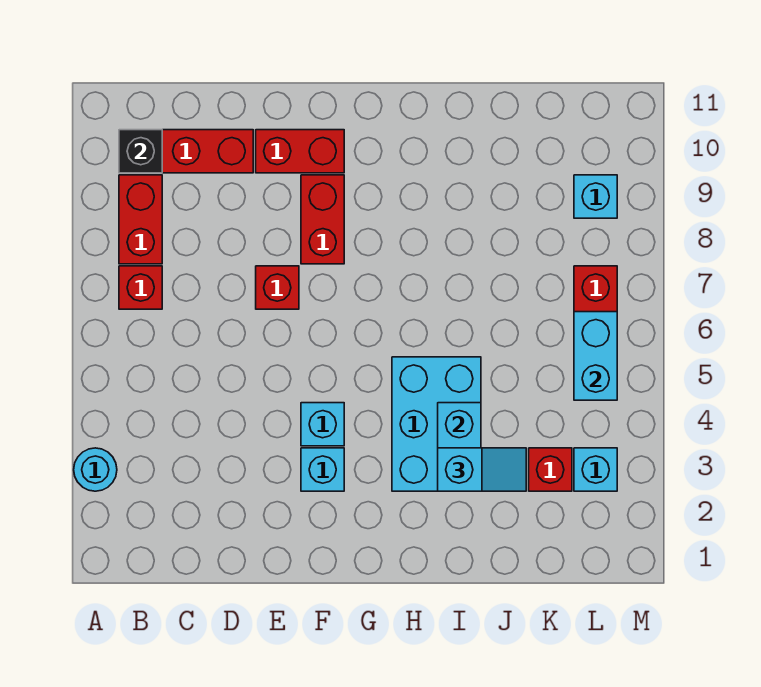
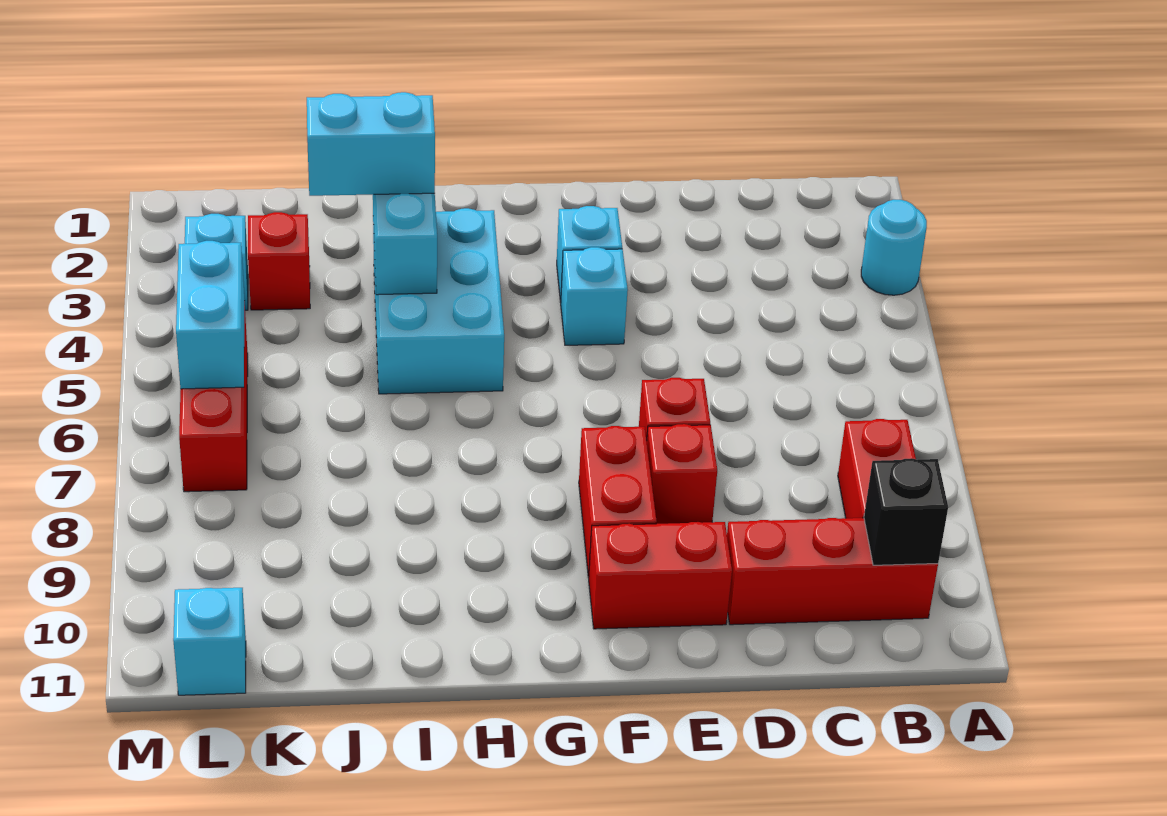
red 1x1 brick [119,266,162,309] -> red 1x1 brick moved to [647,424,717,524]
cyan 1x2 slope [438,448,526,491] -> cyan 1x2 brick [307,92,435,196]
cyan 1x1 brick [574,175,617,218] -> cyan 1x1 brick moved to [173,588,246,695]

